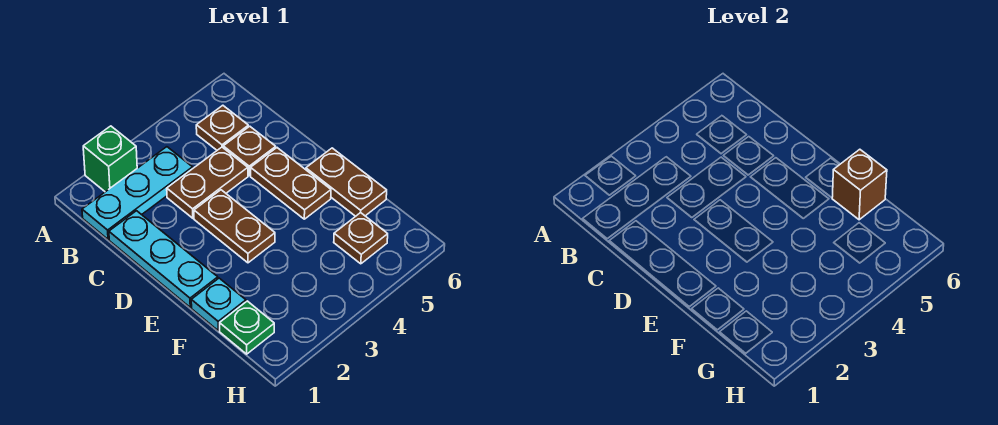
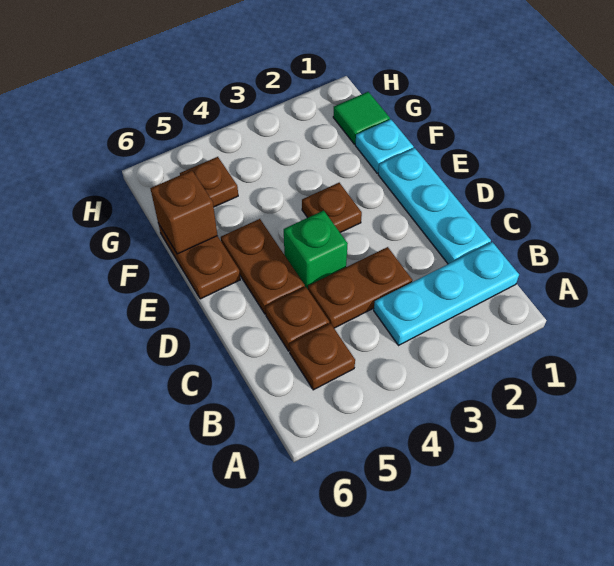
green 1x1 brick [83,126,137,192] -> green 1x1 brick moved to [284,210,348,289]
brown 1x2 plate [194,190,275,263] -> brown 1x1 plate [302,183,362,233]
green 1x1 plate [220,301,274,354] -> green 1x1 tile [333,92,390,144]

